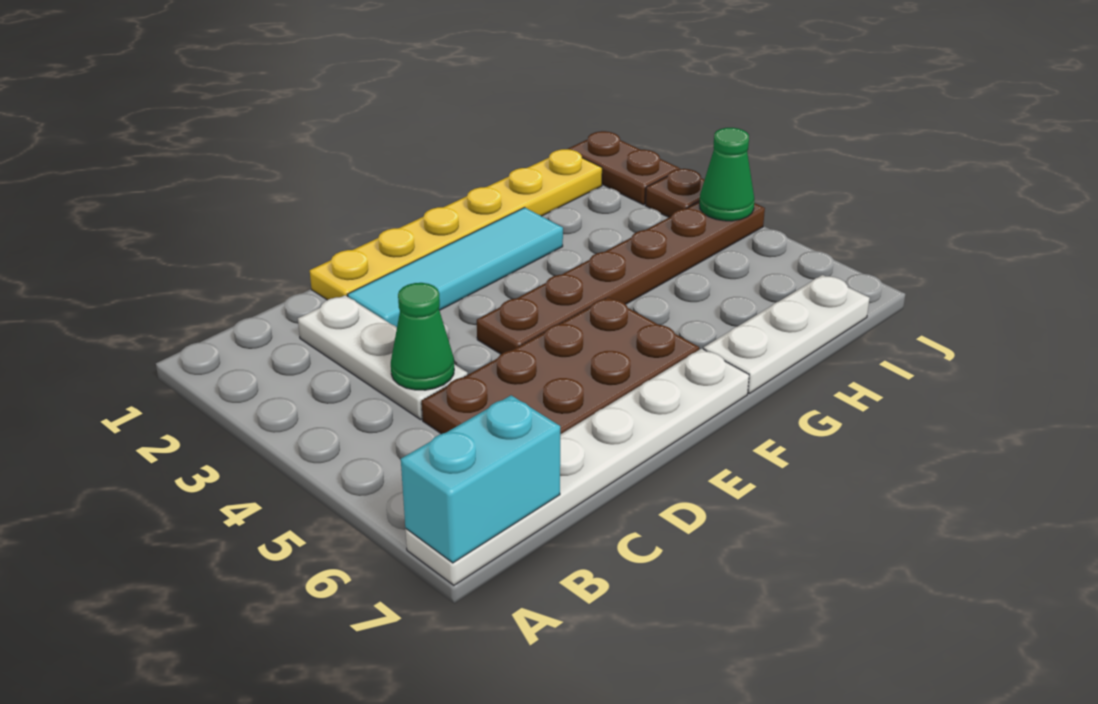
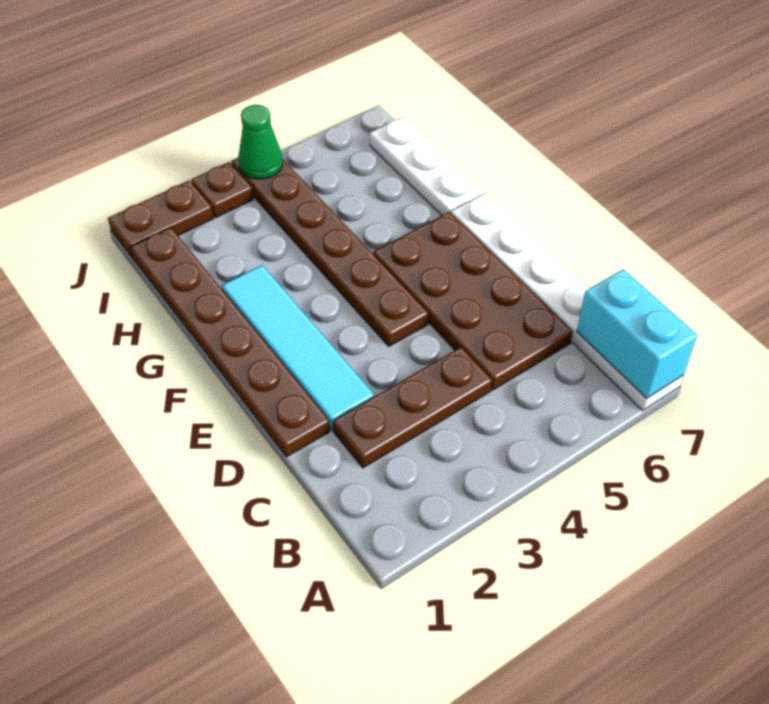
white 1x3 plate [298,295,468,419] -> brown 1x3 plate [333,347,492,468]
green 1x1 cone [391,283,454,390] -> none
yellow 1x6 plate [310,149,602,300] -> brown 1x6 plate [130,227,330,457]

